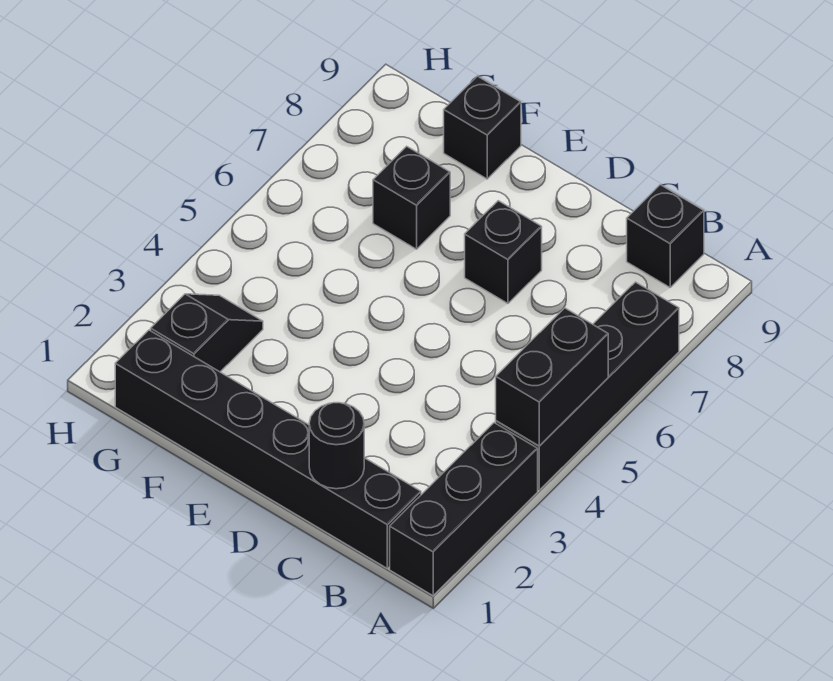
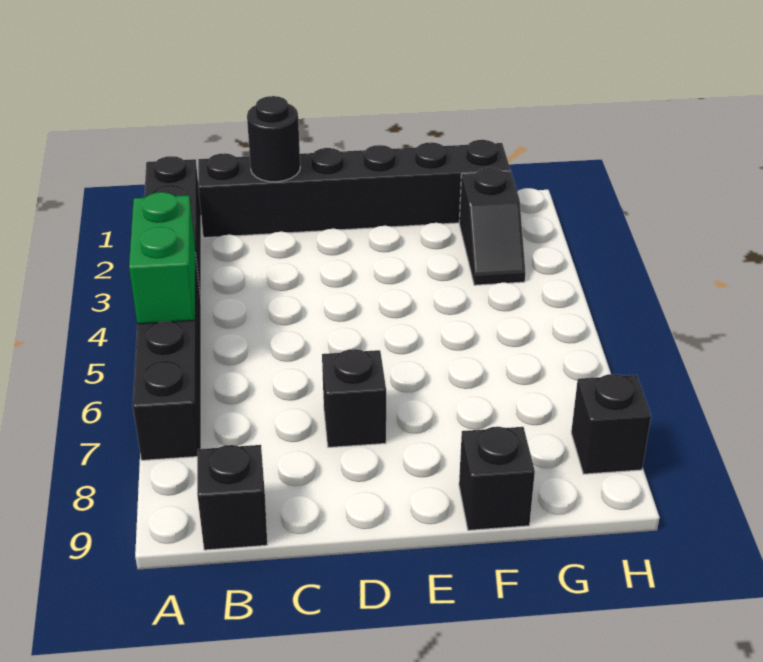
black 1x2 brick [496,308,608,446] -> green 1x2 brick [129,192,195,324]
black 1x1 brick [373,146,450,249] -> black 1x1 brick moved to [571,374,651,474]

